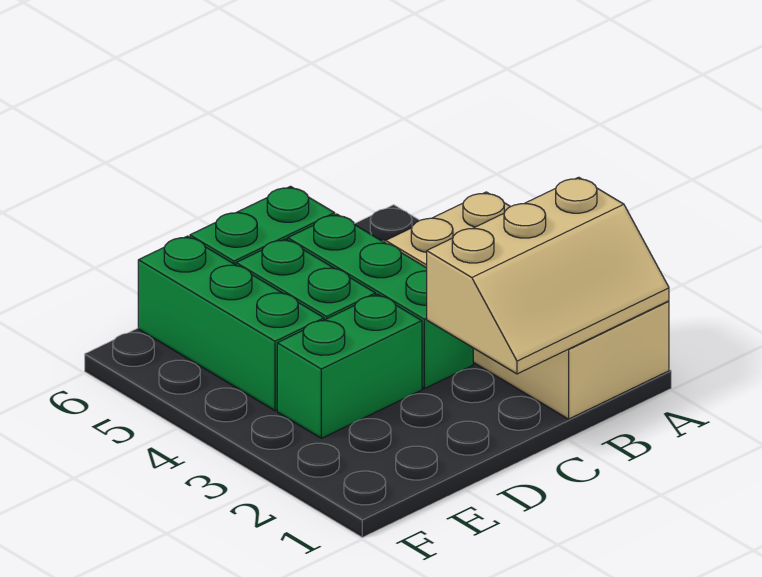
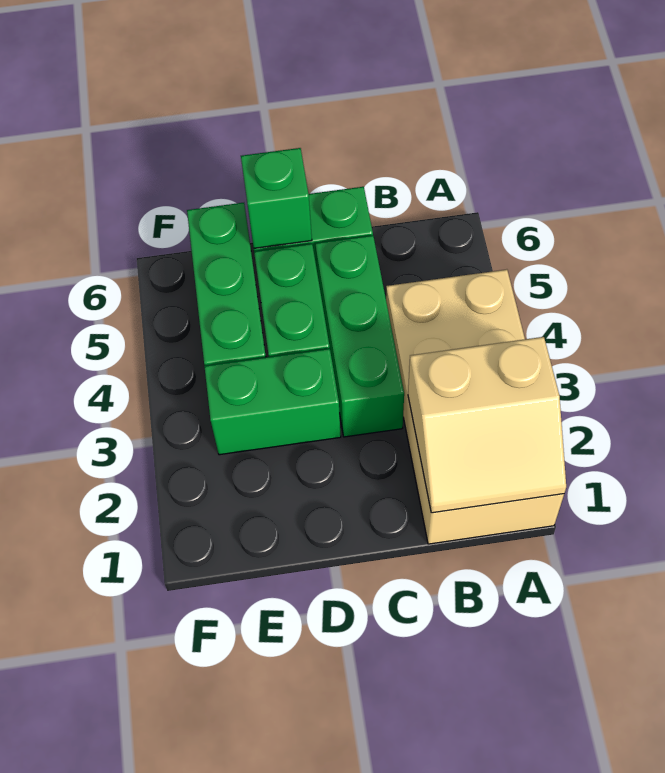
tan 2x3 slope [427,177,669,374] -> tan 2x2 slope [408,337,566,513]
none -> green 1x1 brick [241,148,312,248]

